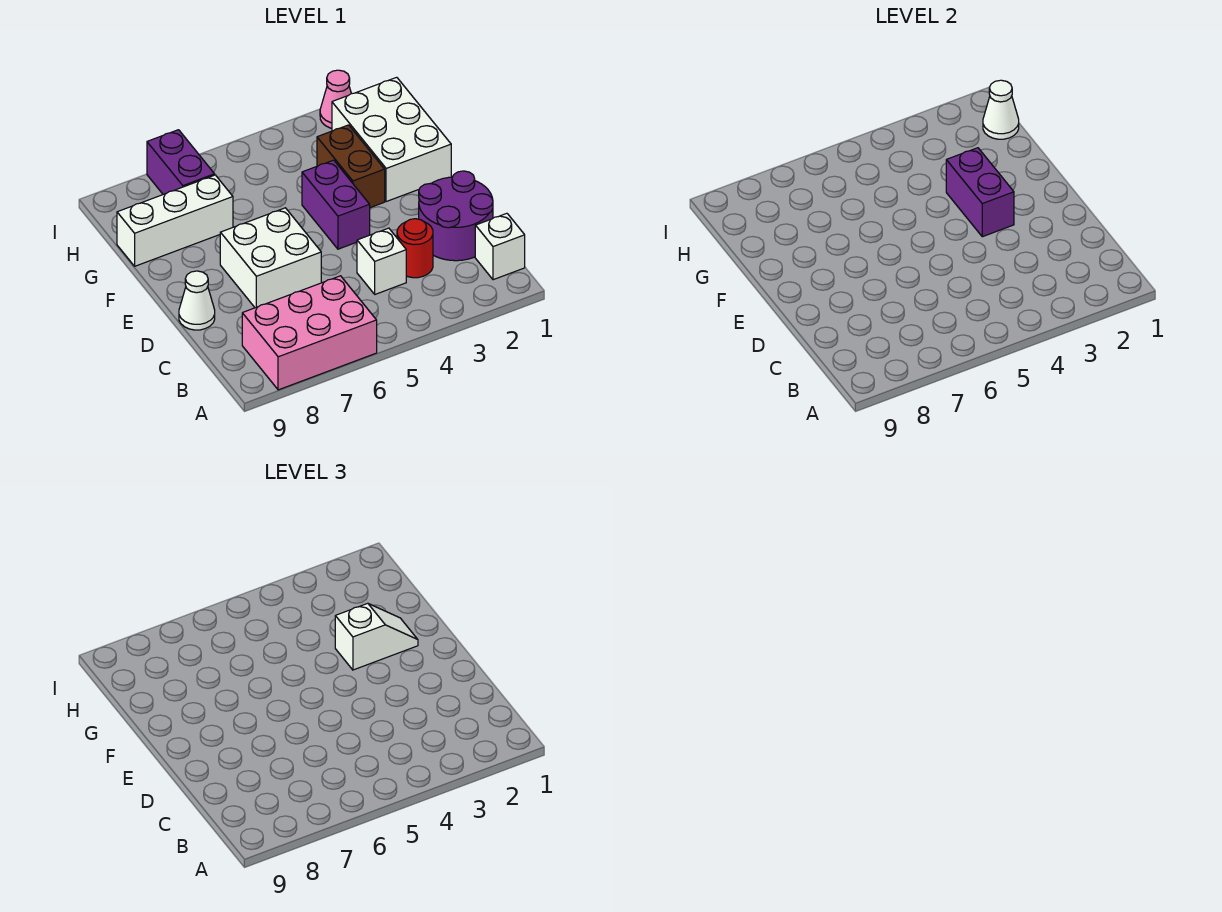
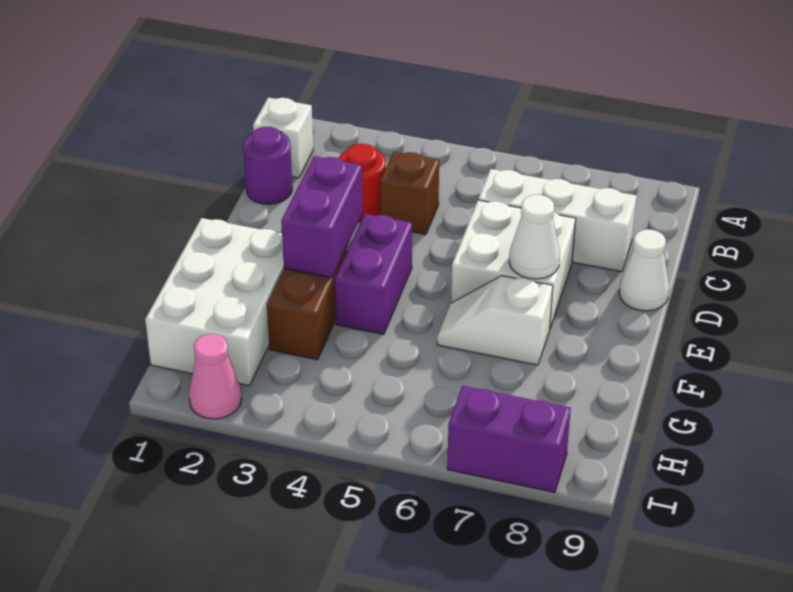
pink 2x3 brick [242,276,377,390] -> none
purple 2x2 round brick [419,171,493,261] -> purple 1x1 round brick [243,127,292,204]
white 1x1 brick [357,228,406,294] -> brown 1x1 brick [380,152,439,235]
white 1x2 slope [335,603,418,670] -> white 1x2 slope moved to [437,276,553,365]
white 1x3 brick [117,175,233,266] -> white 1x3 brick moved to [478,169,636,272]
white 1x1 cone [983,80,1019,139] -> white 1x1 cone moved to [509,195,560,279]
purple 1x2 brick [147,130,215,194] -> purple 1x2 brick turned to [447,386,571,492]

